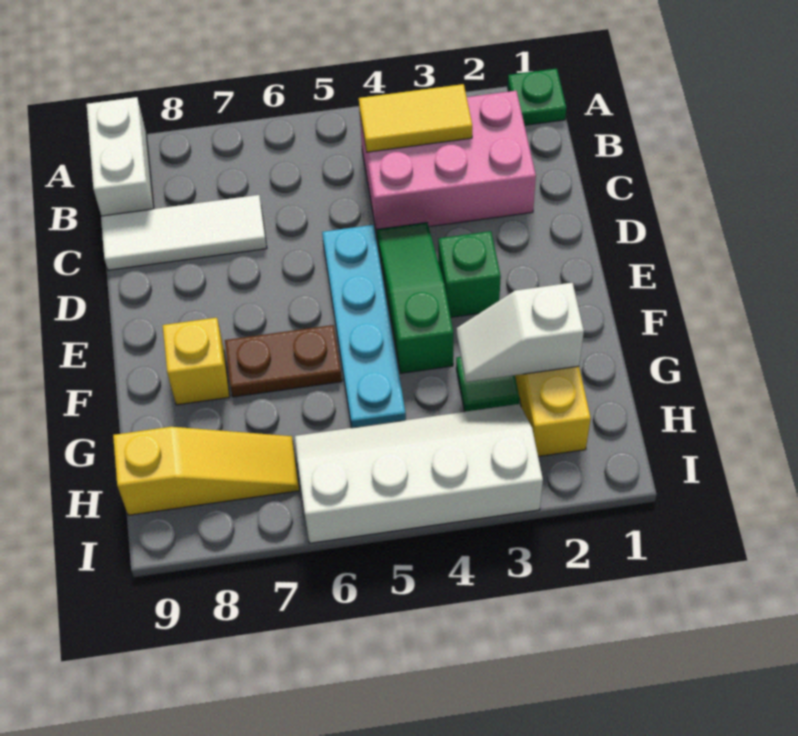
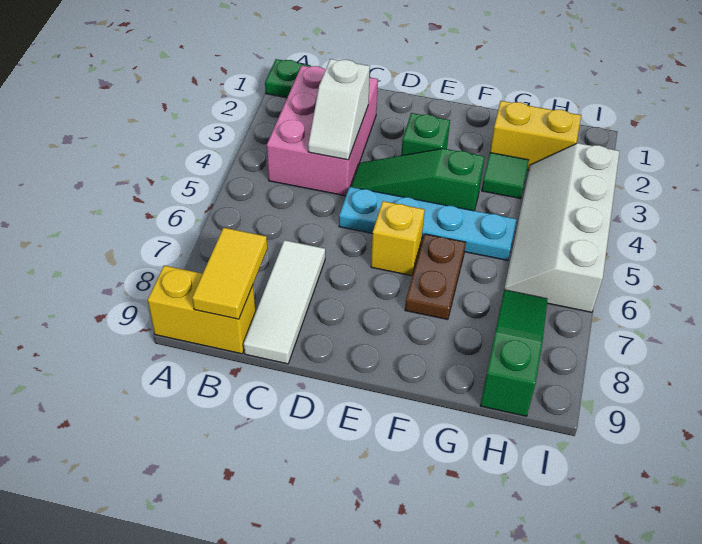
white 1x2 brick [87,97,154,216] -> yellow 1x2 brick [148,266,256,354]
yellow 1x2 tile [359,84,472,152] -> yellow 1x2 tile moved to [192,228,267,319]
yellow 1x1 brick [163,318,230,405] -> yellow 1x1 brick moved to [371,201,425,276]
white 1x2 slope [457,283,584,382] -> white 1x2 slope moved to [308,59,370,160]
yellow 1x3 slope [113,427,299,515] -> green 1x3 slope [480,290,548,416]

